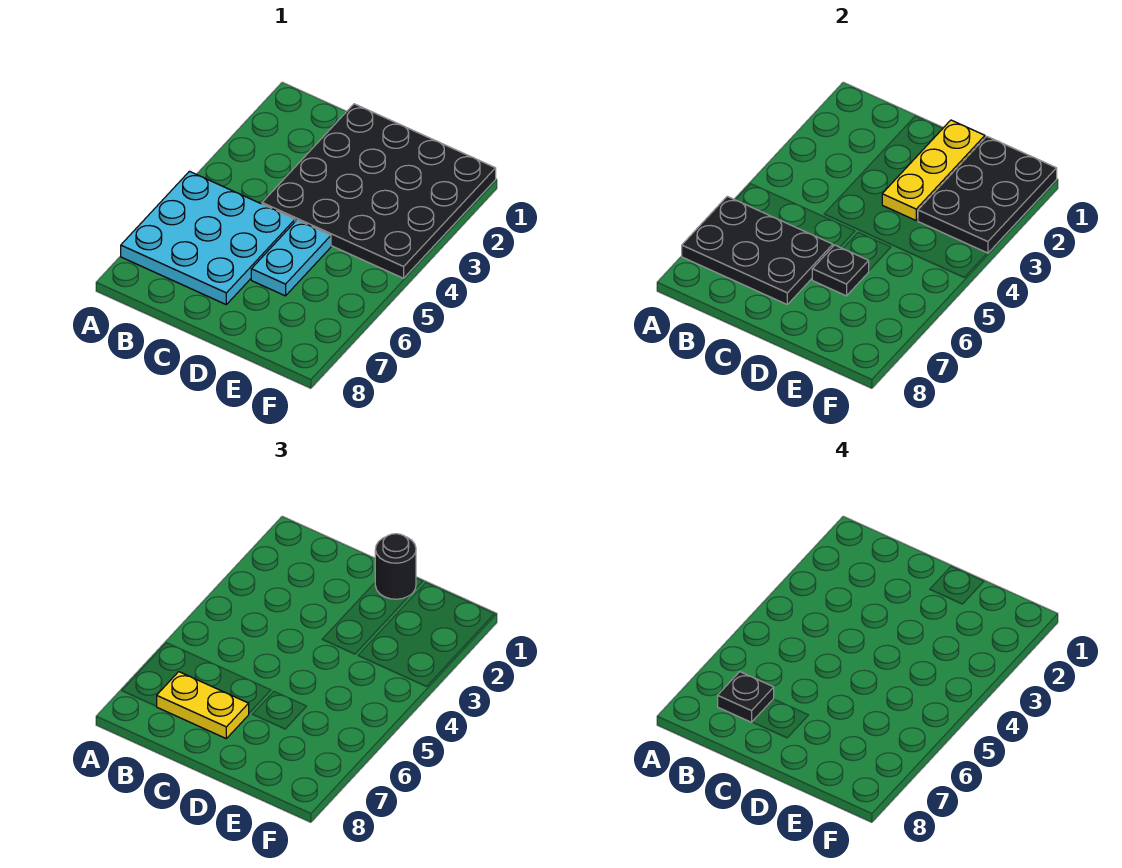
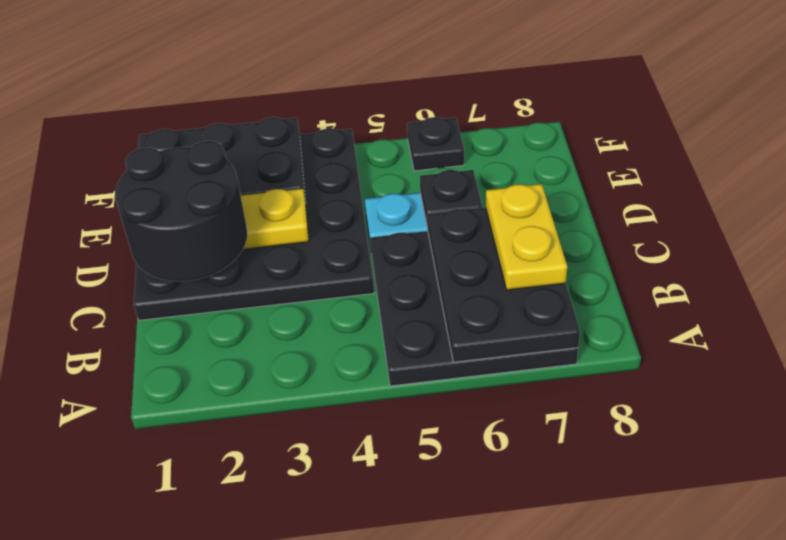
cyan 3x3 plate [121,171,295,304] -> black 3x3 plate [370,231,578,386]
black 1x1 plate [718,672,774,722] -> black 1x1 plate moved to [407,117,464,171]
black 1x1 round brick [375,534,416,599] -> black 2x2 round brick [115,141,247,281]

